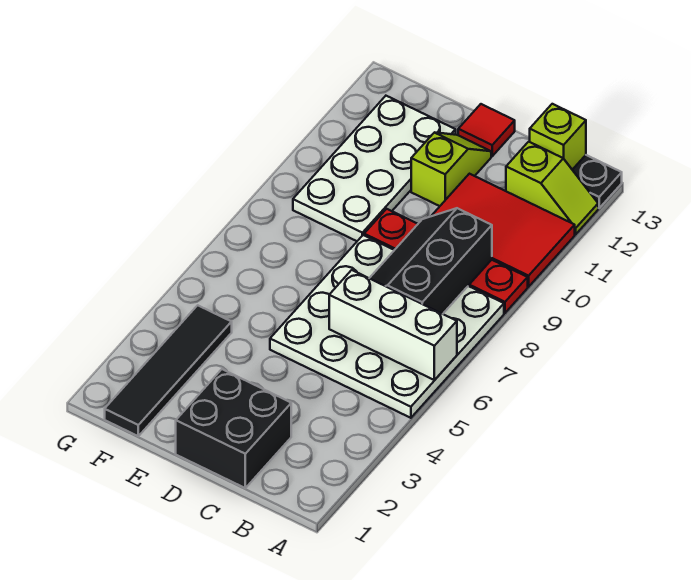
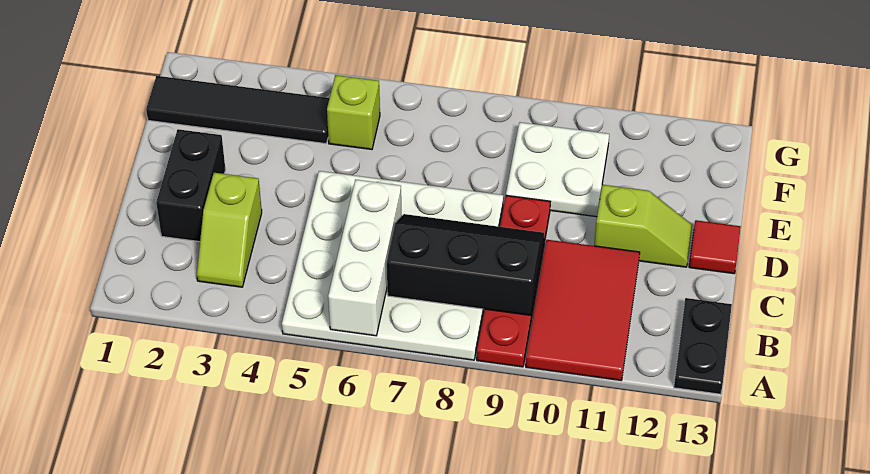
lime 1x2 slope [506,142,598,234] -> lime 1x2 slope moved to [197,173,262,287]
lime 1x1 brick [530,104,586,170] -> lime 1x1 brick moved to [327,75,380,150]
black 2x2 brick [176,369,291,488] -> black 1x2 brick [156,129,226,242]
white 2x4 plate [293,96,456,241] -> white 2x2 plate [506,122,609,217]

